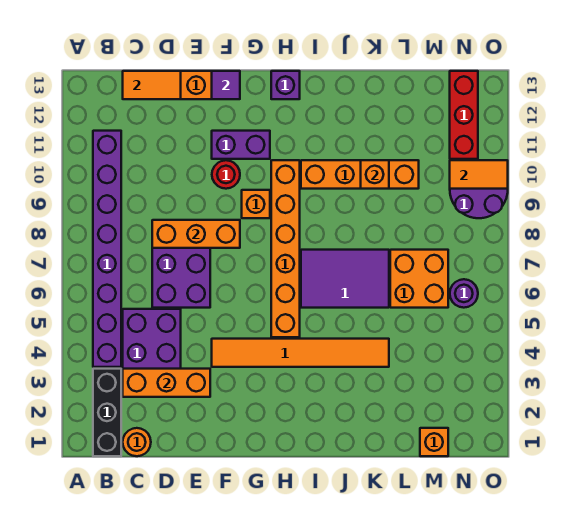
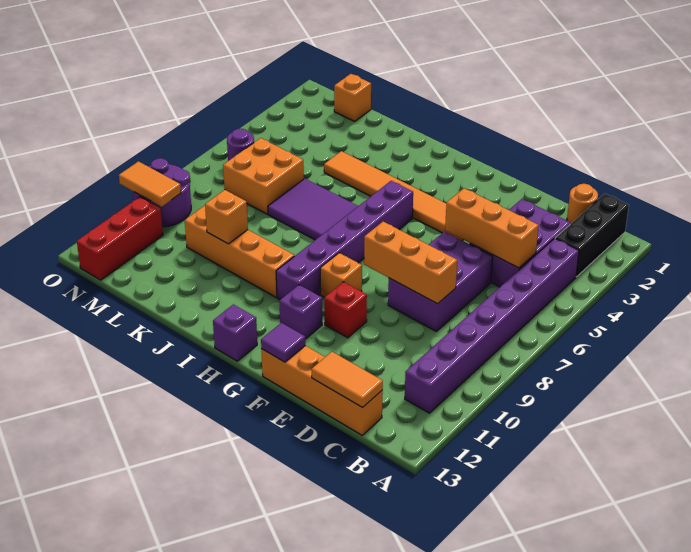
orange 1x3 brick [123,369,210,397] -> orange 1x3 brick moved to [445,188,539,268]
red 1x1 round brick [212,160,240,189] -> red 1x1 brick [324,282,367,338]
purple 1x2 brick [212,131,270,159] -> purple 1x1 brick [279,285,322,339]
orange 1x6 brick [271,160,300,337] -> purple 1x6 brick [276,181,413,300]

